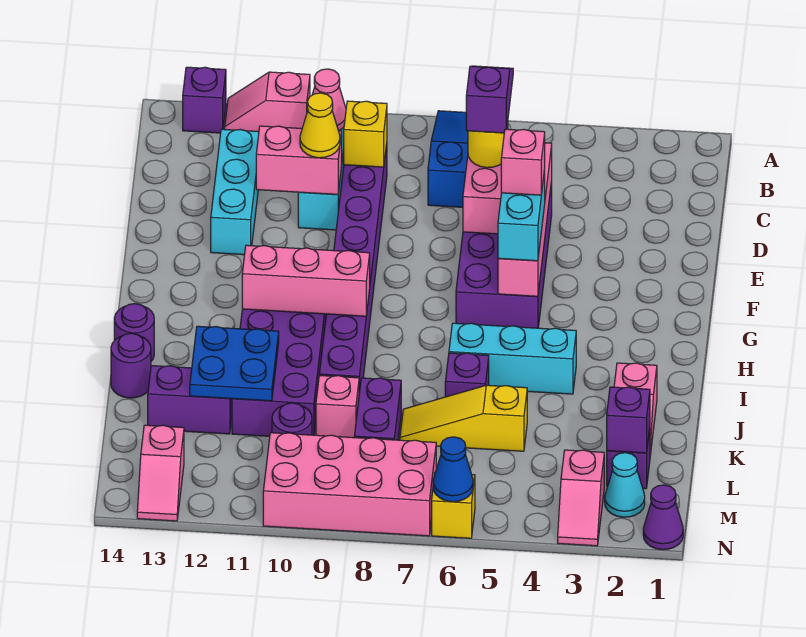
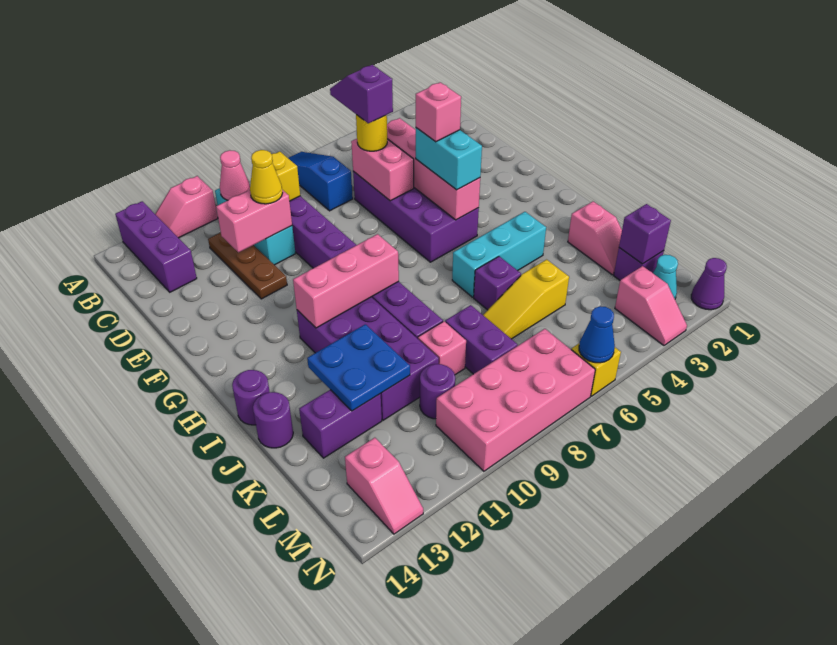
purple 1x1 brick [183,67,226,133] -> purple 1x3 brick [115,201,197,292]
none -> brown 1x3 plate [208,232,287,299]
cyan 1x3 brick [211,129,259,255] -> none

